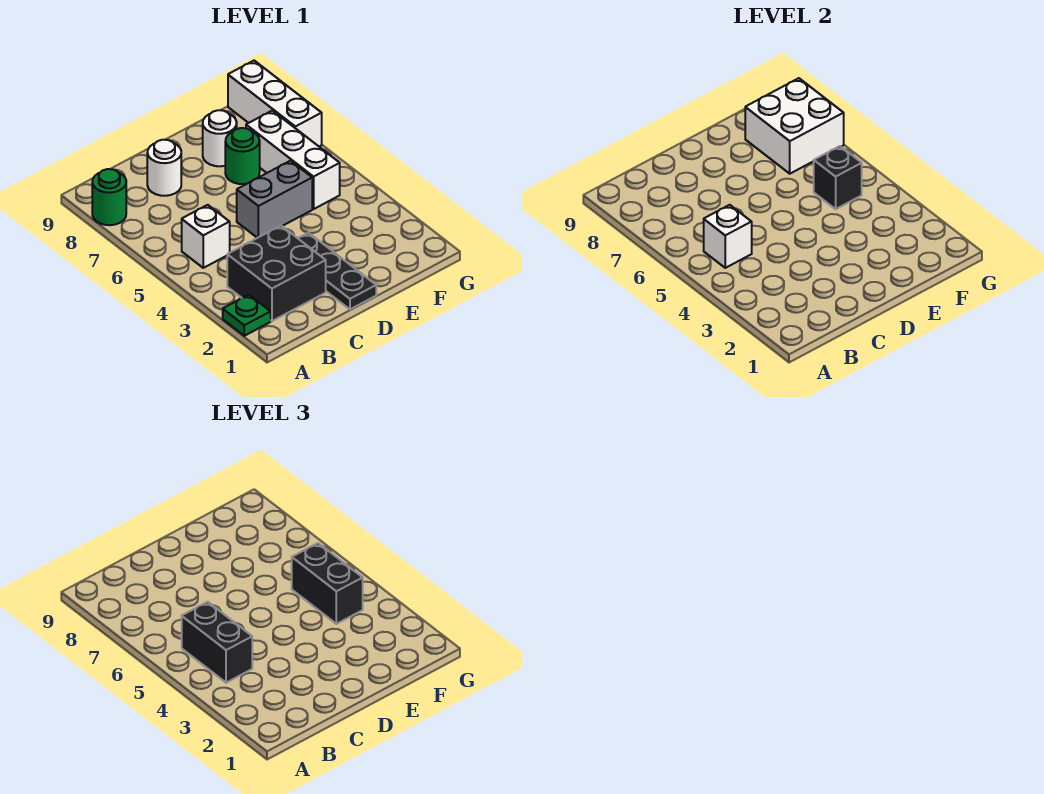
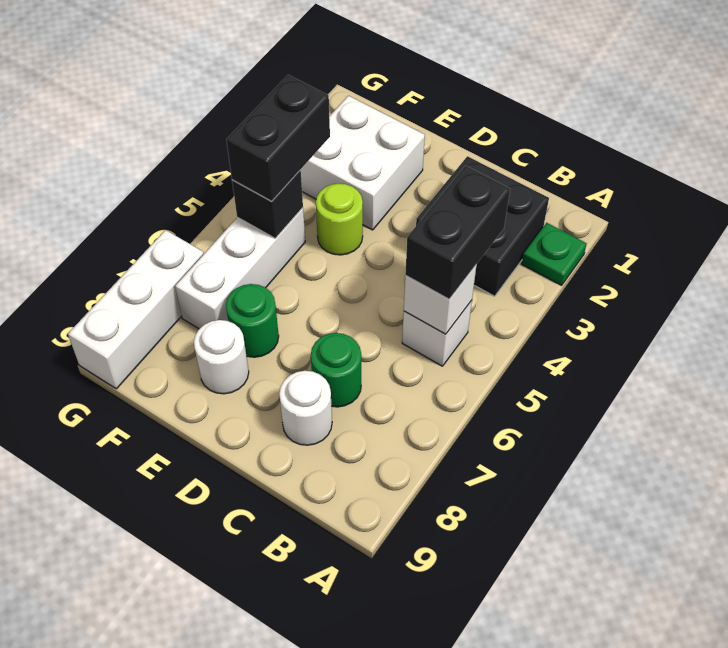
green 1x1 round brick [92,169,126,225] -> green 1x1 round brick moved to [311,333,361,407]
black 1x3 plate [298,233,376,309] -> none
grey 1x2 brick [237,161,312,238] -> none
none -> lime 1x1 round brick [316,183,363,255]
white 2x2 brick [745,78,844,174] -> white 2x2 brick moved to [300,96,425,230]

